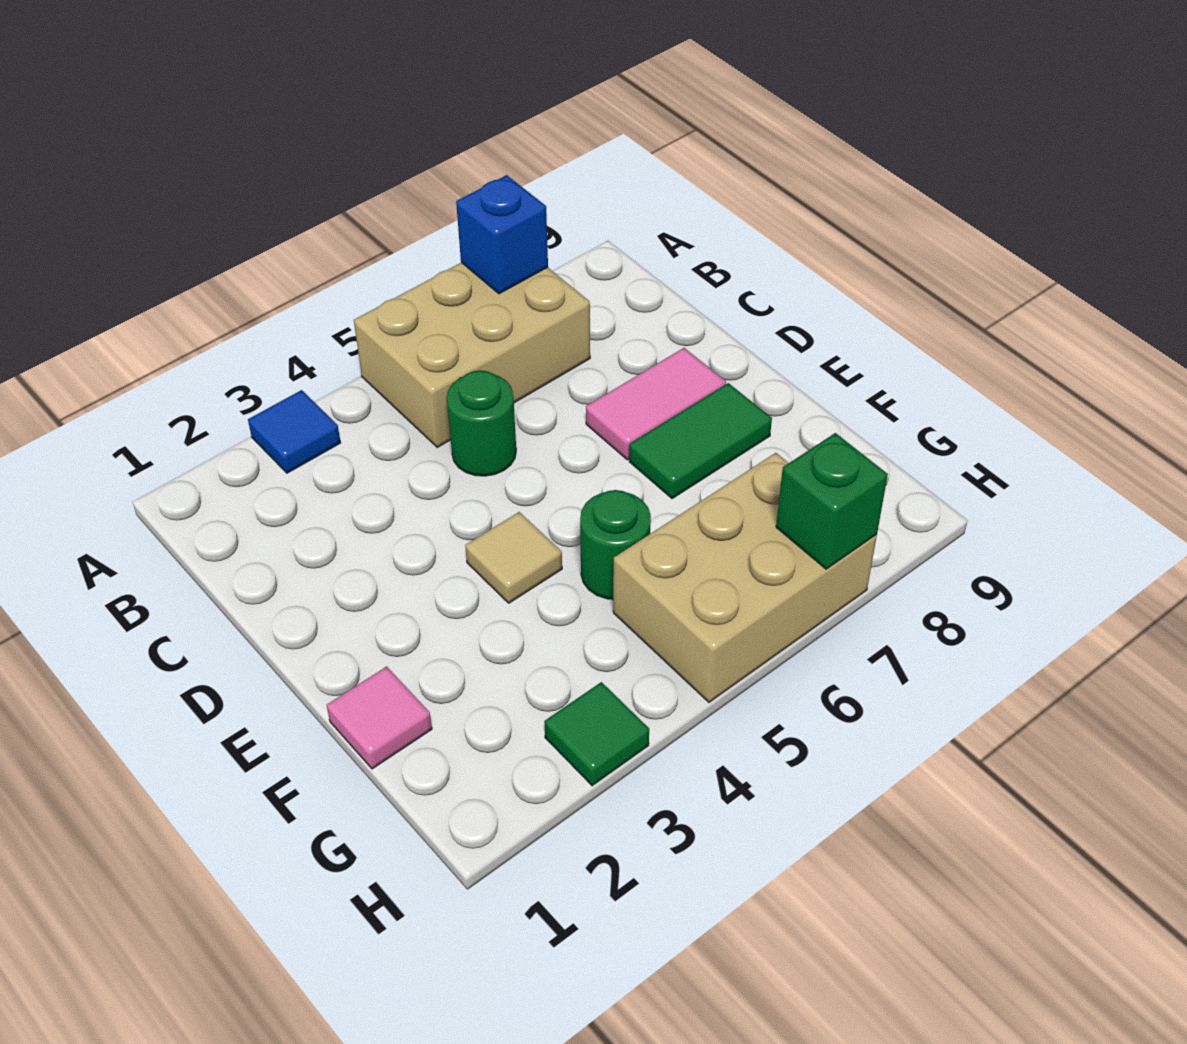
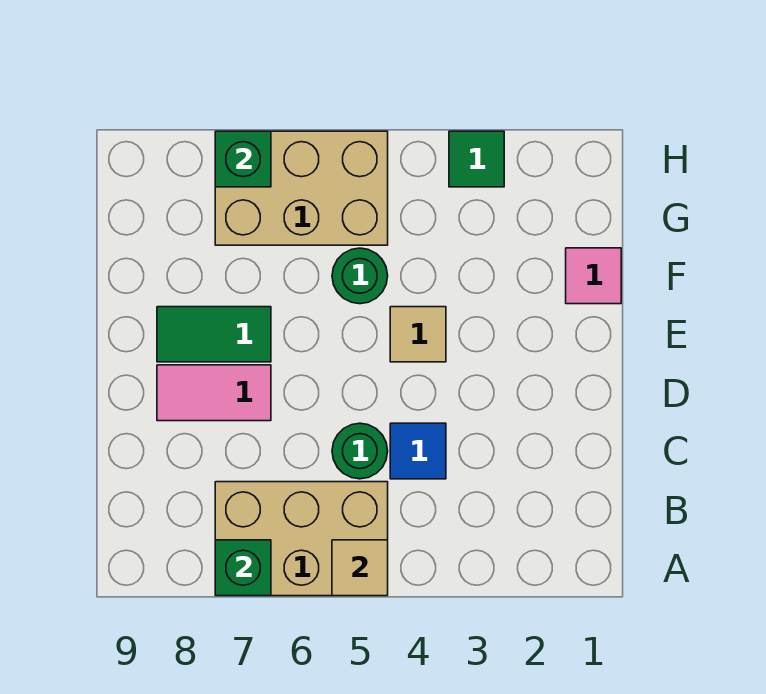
blue 1x1 tile [248,390,341,473] -> blue 1x1 tile moved to [390,423,446,479]
none -> tan 1x1 tile [332,540,388,596]
blue 1x1 brick [456,175,548,294] -> green 1x1 brick [215,540,271,596]

